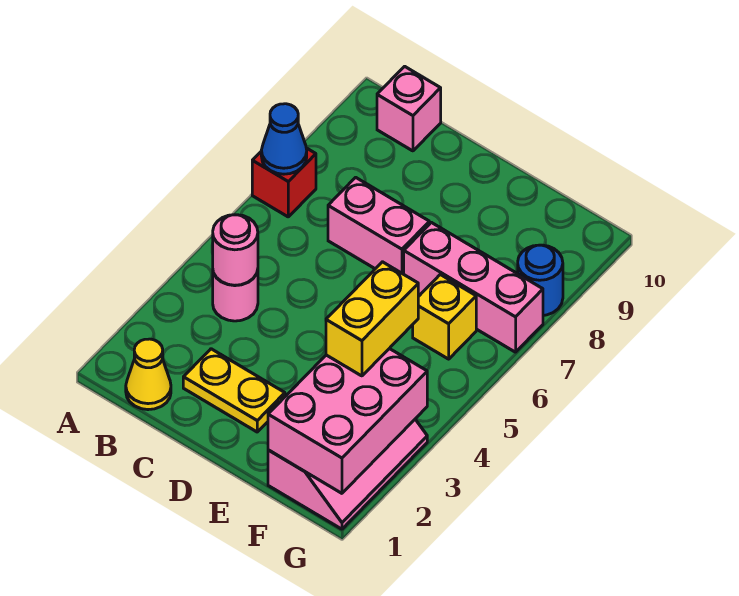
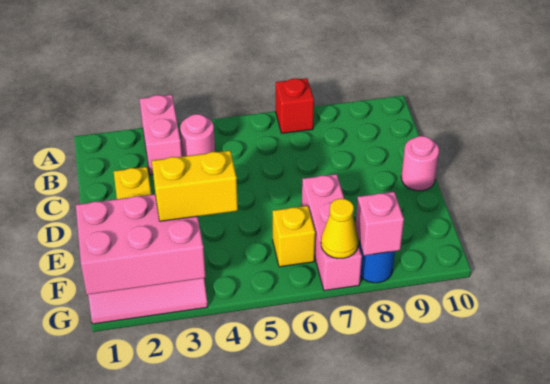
blue 1x1 cone [261,104,307,174] -> none
yellow 1x1 cone [126,339,171,410] -> yellow 1x1 cone moved to [321,199,359,258]
pink 1x1 round brick [213,215,258,285] -> pink 1x1 round brick moved to [401,136,439,191]
pink 1x1 brick [377,66,441,151] -> pink 1x1 brick moved to [356,192,404,255]
pink 1x2 brick [328,177,429,274] -> pink 1x2 brick moved to [140,95,182,175]

